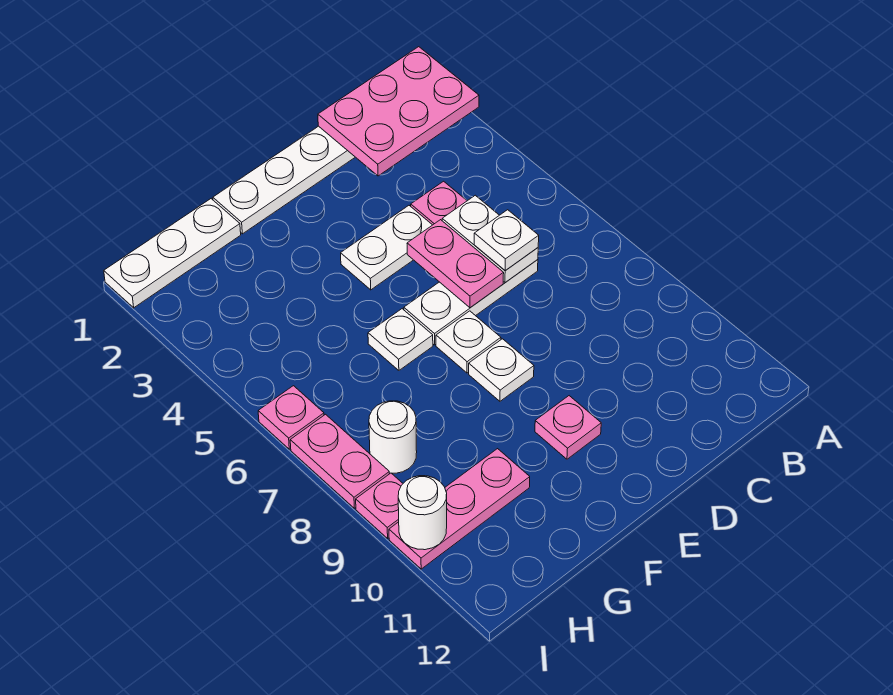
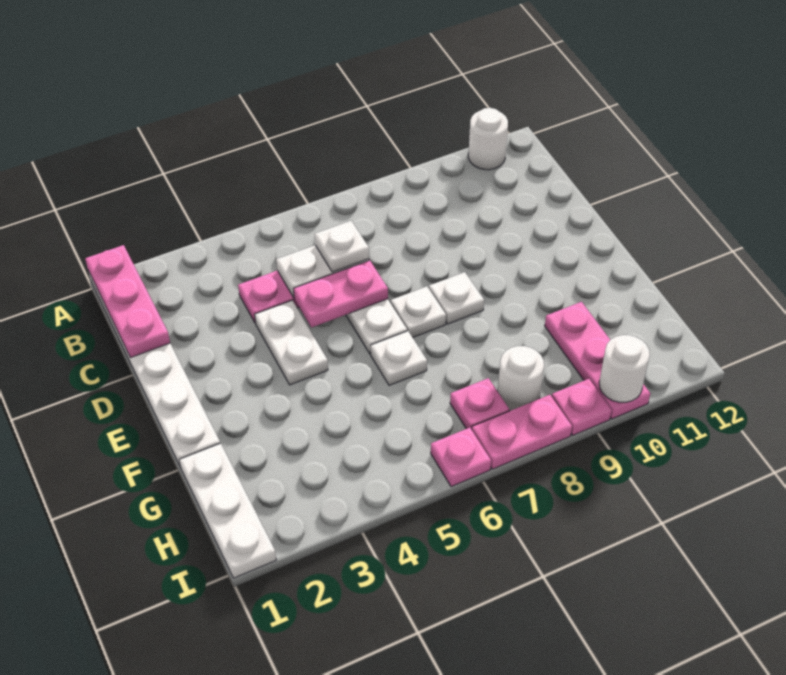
pink 2x3 plate [318,47,479,176] -> pink 1x3 plate [85,245,170,358]
none -> white 1x1 round brick [468,108,508,170]
pink 1x1 plate [535,396,601,459] -> pink 1x1 plate moved to [450,378,509,429]

